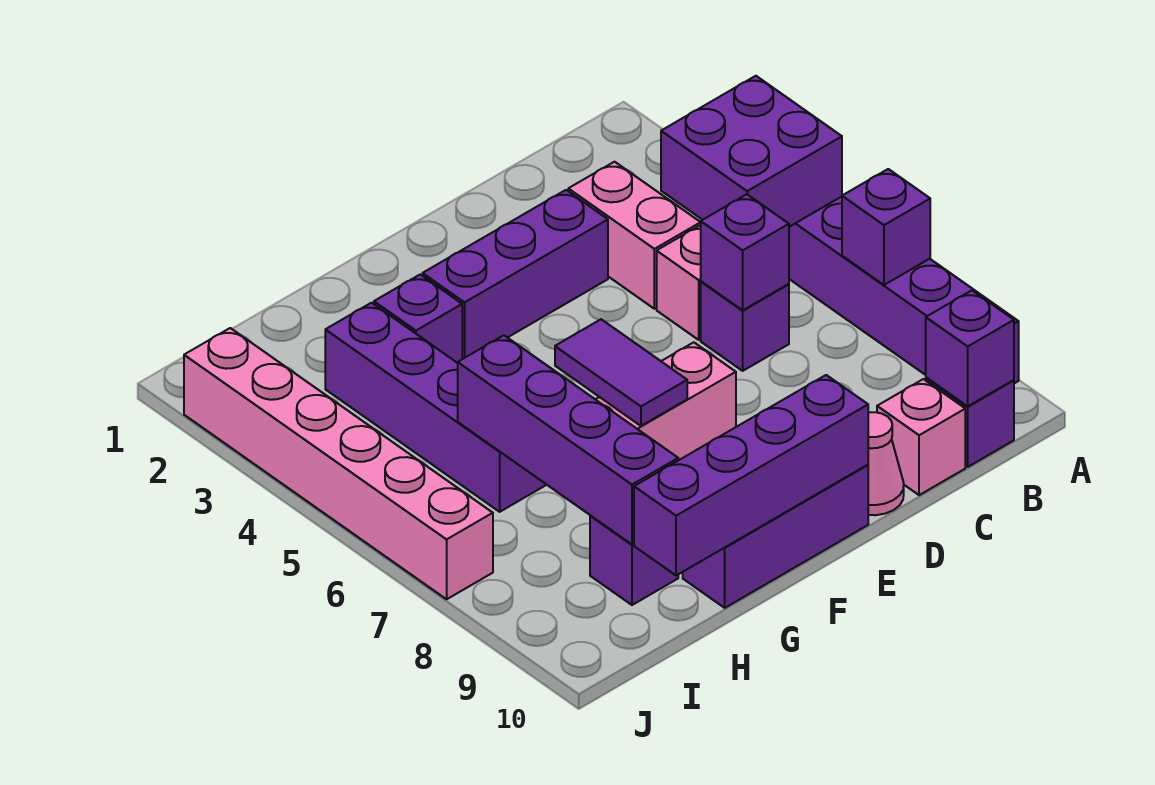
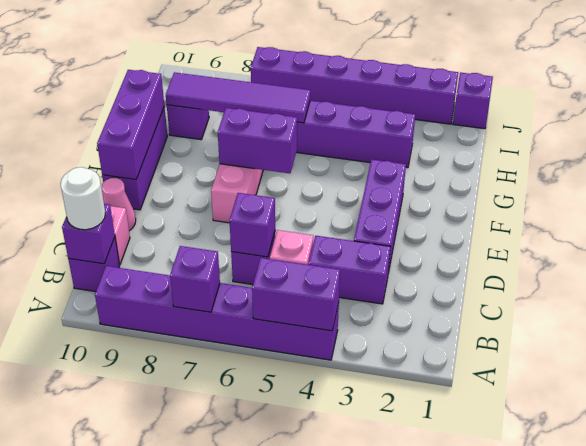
purple 2x2 brick [661,76,842,227] -> purple 1x2 brick [252,258,340,331]
none -> white 1x1 round brick [60,167,105,230]
pink 1x2 brick [568,162,701,309] -> purple 1x2 brick [309,236,391,304]
purple 1x4 brick [634,375,868,576] -> purple 1x3 brick [97,70,164,180]
purple 1x2 tile [555,319,687,426] -> purple 1x2 brick [218,108,297,173]
purple 1x1 brick [374,275,462,363] -> purple 1x1 brick moved to [453,72,493,129]
purple 1x4 brick [458,335,678,544] -> purple 1x4 tile [166,72,310,123]
pink 1x6 brick [184,328,493,599] -> purple 1x6 brick [251,47,458,124]

